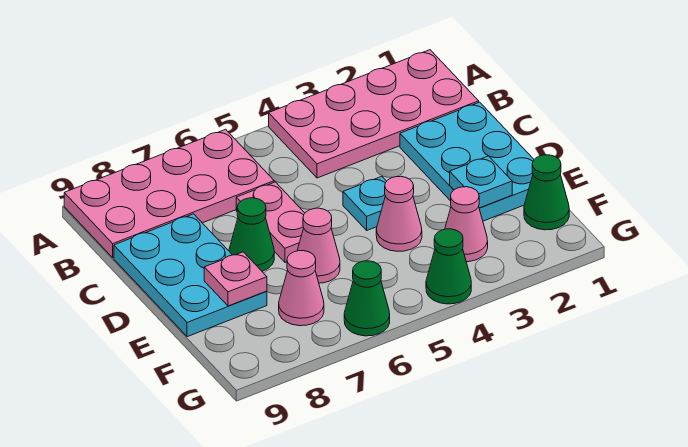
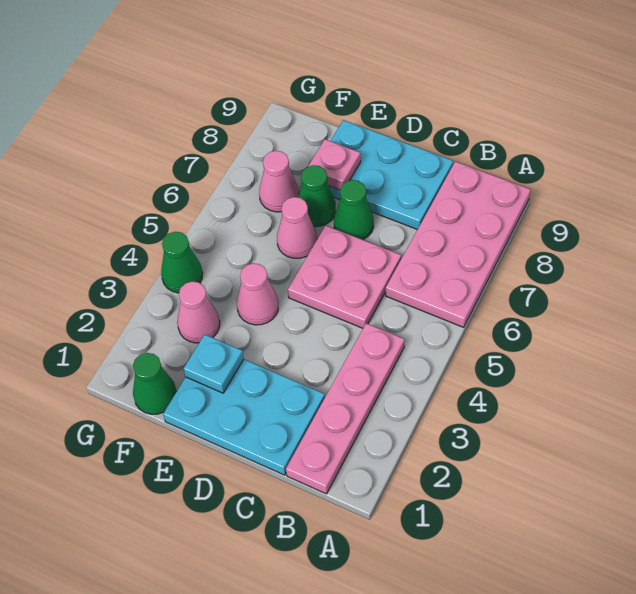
pink 2x4 plate [269,50,479,178] -> pink 1x4 plate [286,323,405,494]
pink 1x2 plate [236,182,305,262] -> pink 2x2 plate [288,226,401,328]
cyan 1x1 plate [343,176,387,230] -> none
green 1x1 cone [344,261,390,336] -> green 1x1 cone moved to [298,165,336,227]

